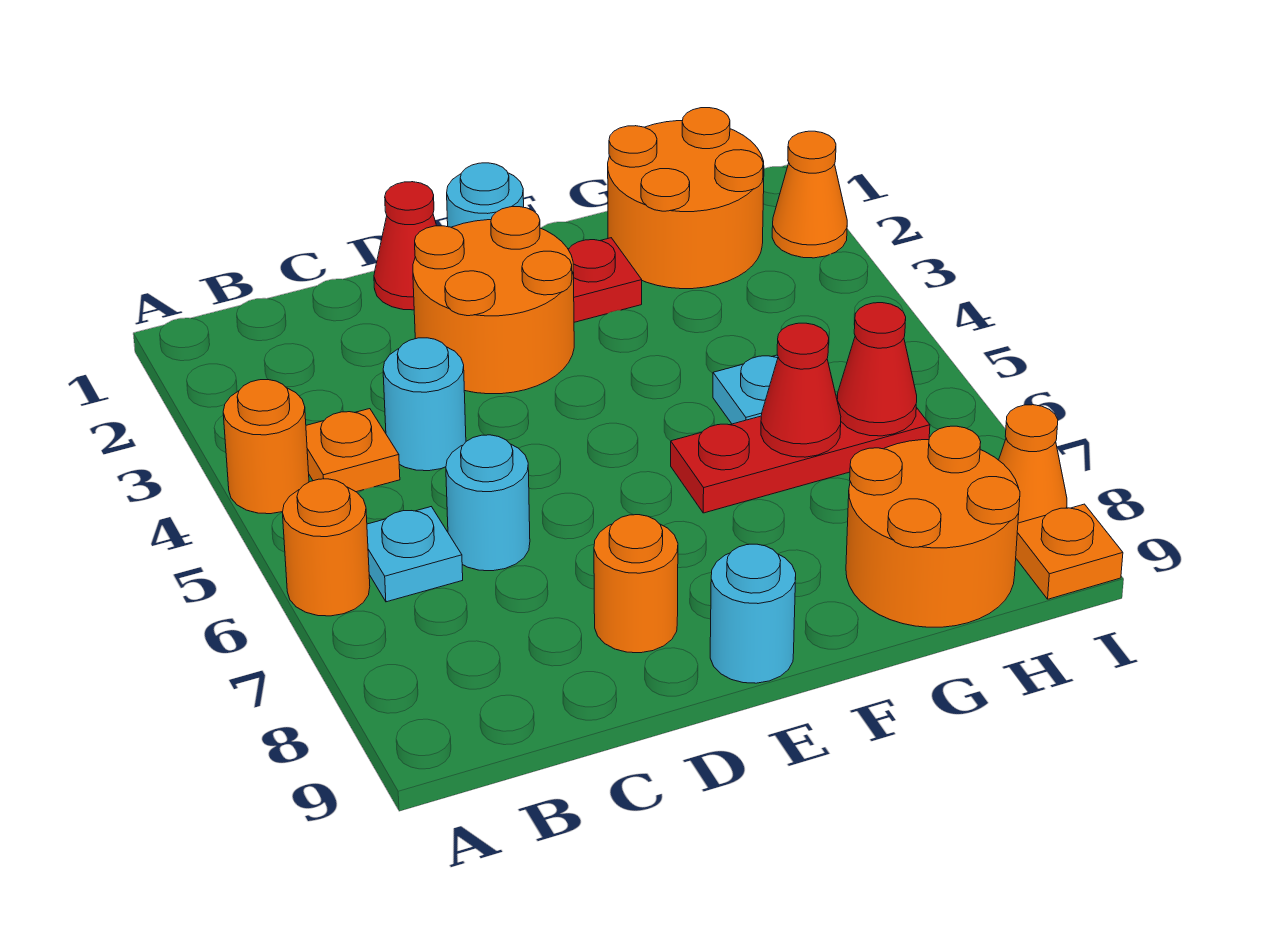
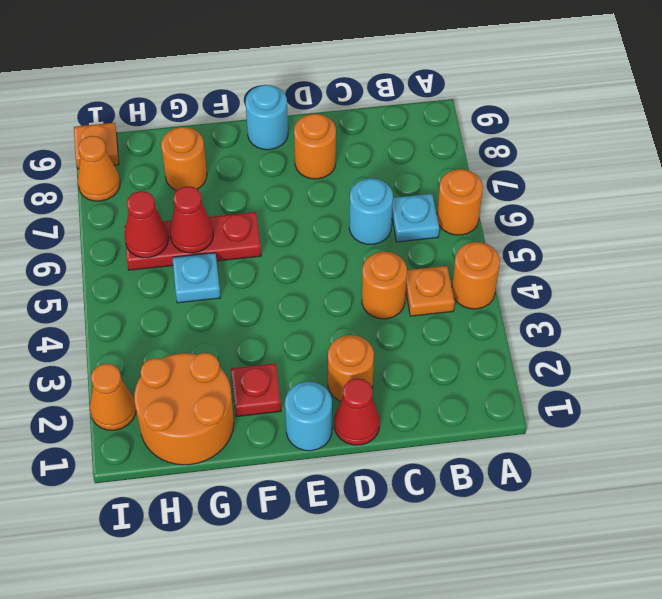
cyan 1x1 round brick [383,338,466,471] -> orange 1x1 round brick [362,252,407,319]
orange 2x2 round brick [413,207,574,394] -> orange 1x1 round brick [328,335,374,401]
orange 2x2 round brick [846,426,1020,627] -> orange 1x1 round brick [161,127,207,191]

